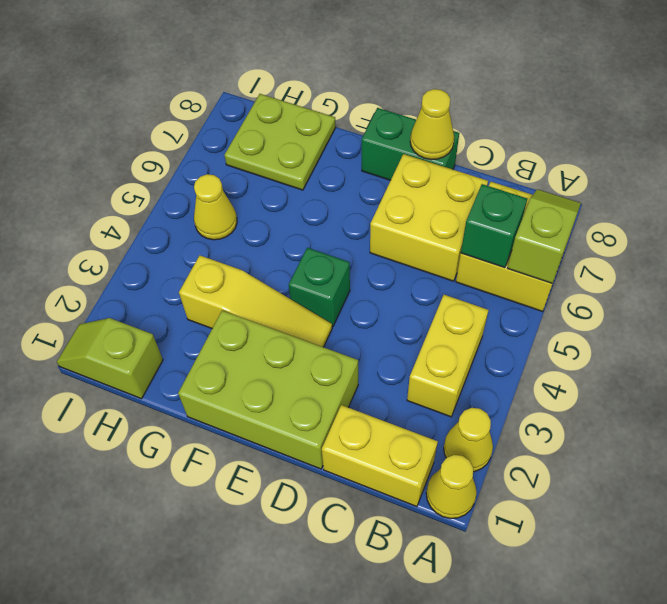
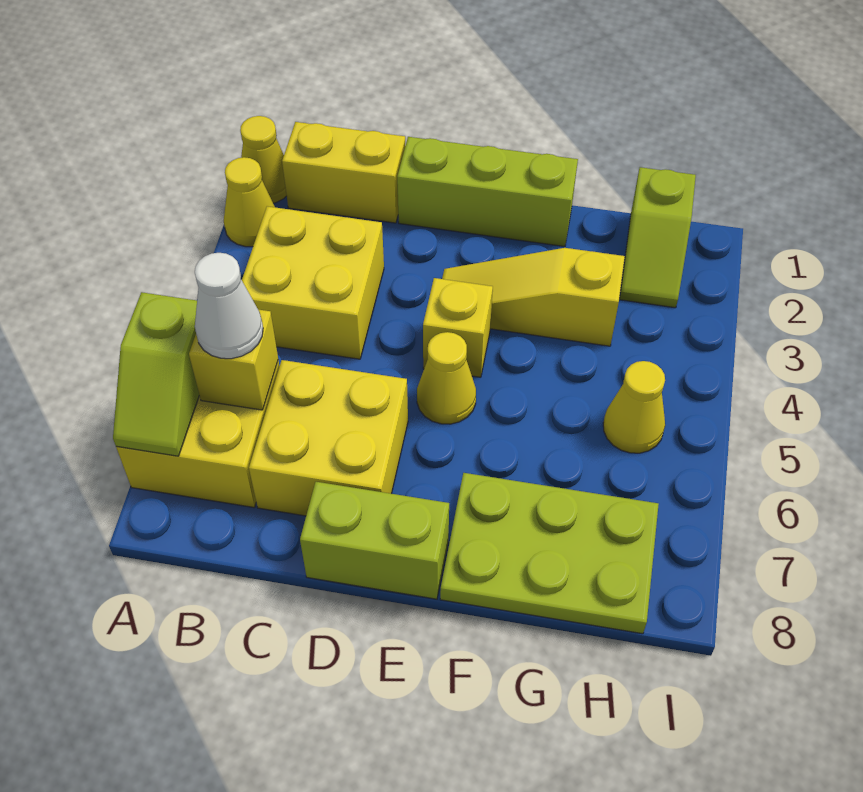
yellow 1x2 brick [407,295,489,417] -> yellow 2x2 brick [242,206,384,359]
green 1x1 brick [461,184,527,268] -> yellow 1x1 brick [189,310,278,410]
none -> white 1x1 cone [195,253,263,359]
lime 2x3 brick [178,311,358,469] -> lime 1x3 brick [397,137,578,247]
green 1x2 brick [362,108,459,180] -> lime 1x2 brick [300,482,449,599]
yellow 1x1 cone [410,89,454,160] -> yellow 1x1 cone moved to [417,332,476,424]
green 1x1 brick [289,248,350,327] -> yellow 1x1 brick [423,278,493,377]
lime 2x2 plate [224,94,336,190] -> lime 2x3 plate [440,473,659,634]
lime 1x2 slope [57,318,163,399] -> lime 1x2 slope turned to [620,167,696,308]

